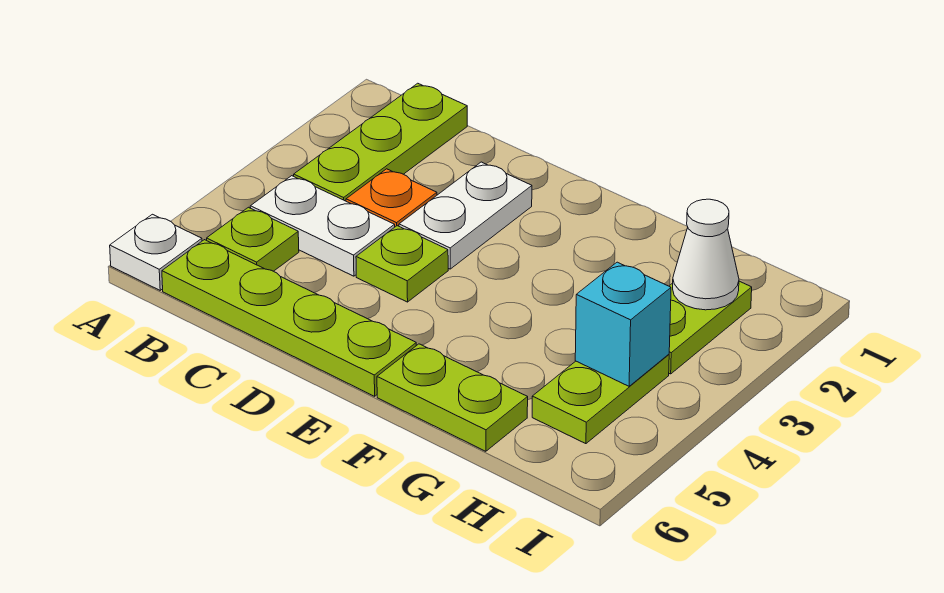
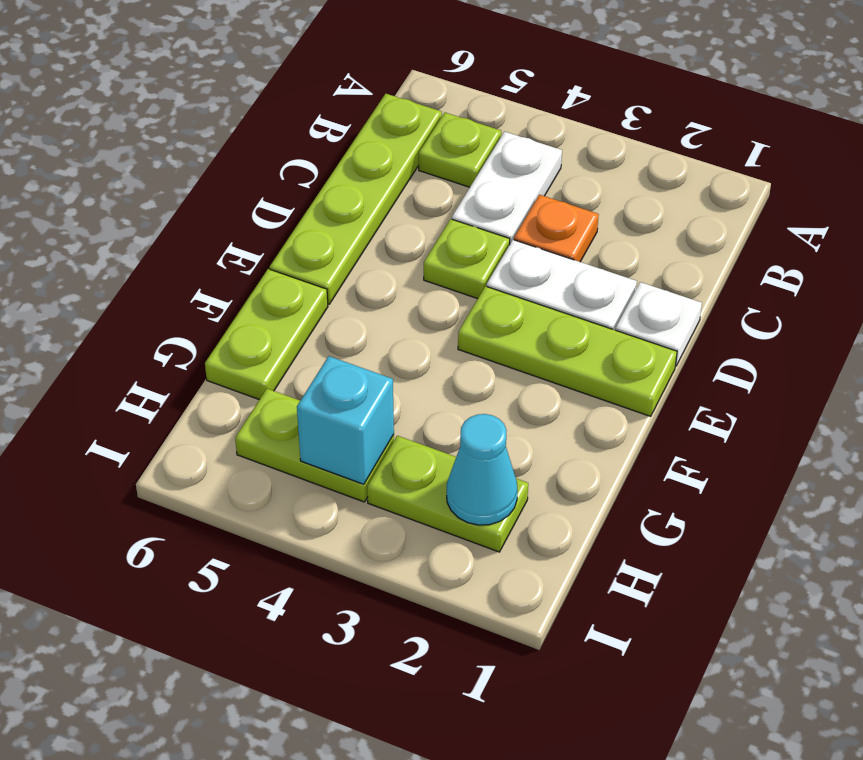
white 1x1 plate [110,214,202,290] -> white 1x1 plate moved to [615,282,702,366]
lime 1x3 plate [294,83,467,201] -> lime 1x3 plate moved to [458,286,677,416]
white 1x1 cone [673,199,739,310] -> cyan 1x1 cone [447,414,518,525]

